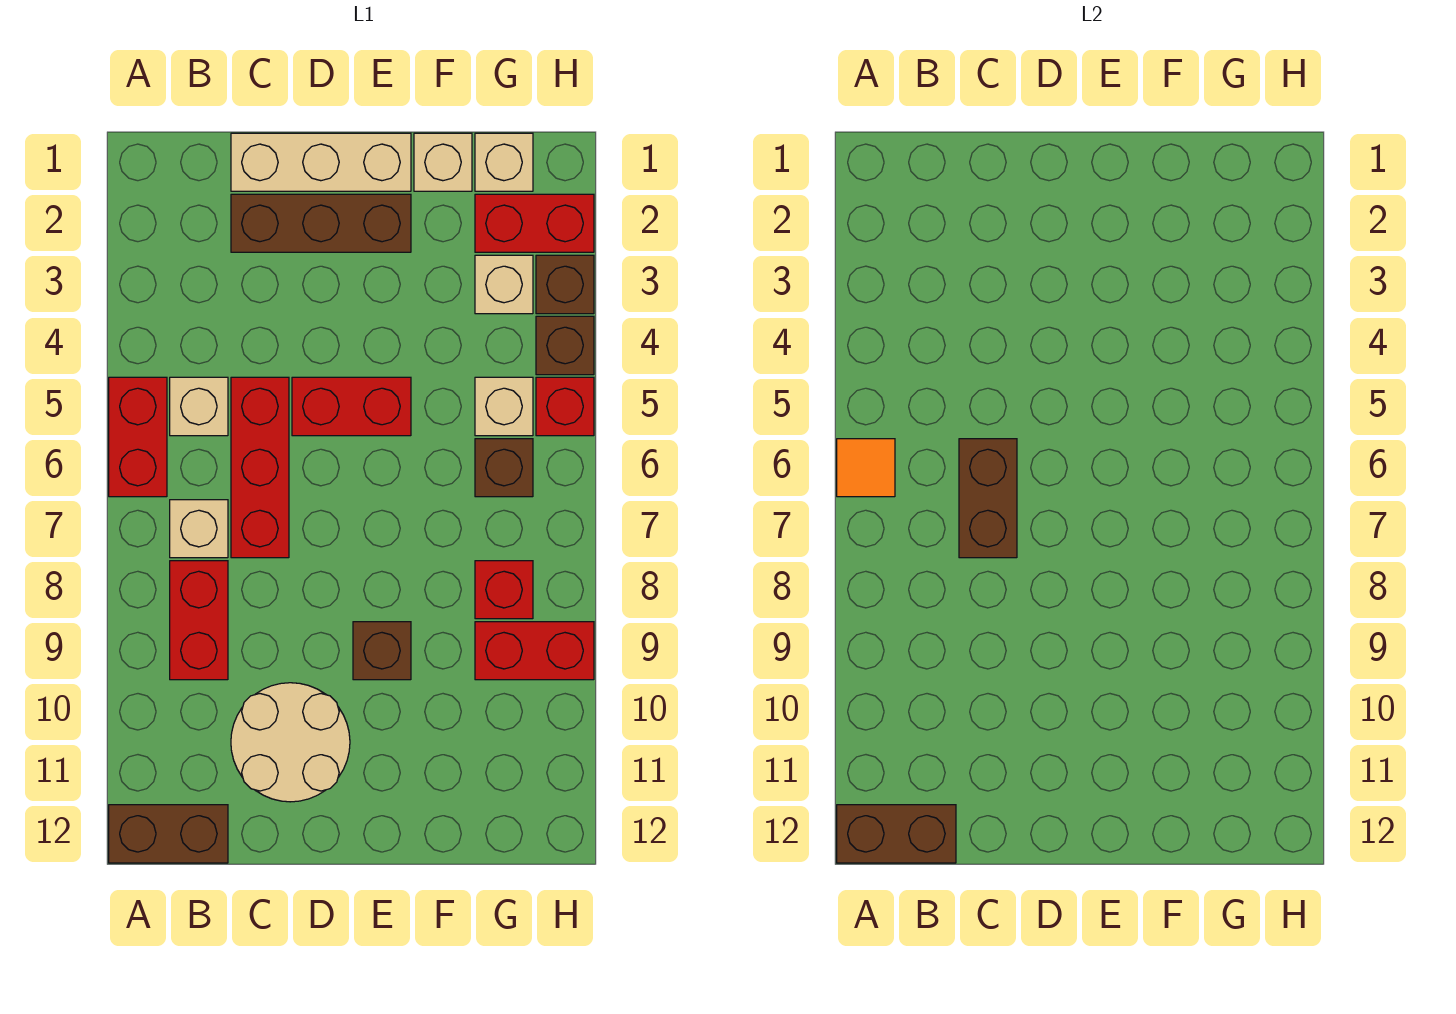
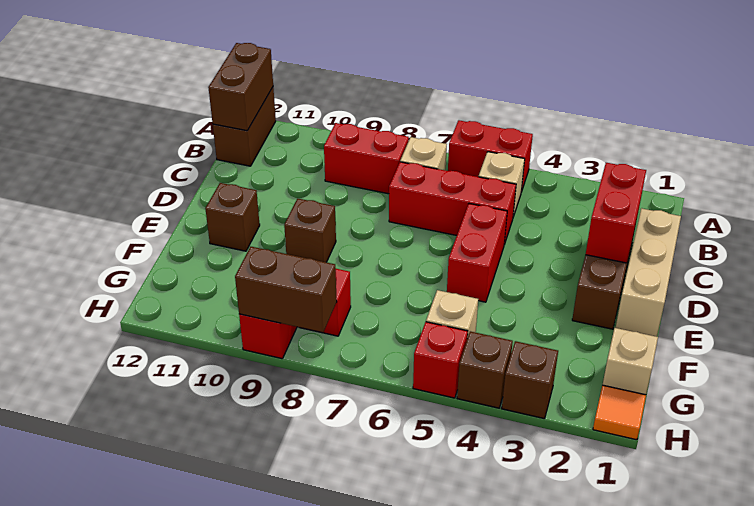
orange 1x1 tile [837,439,895,497] -> orange 1x1 tile moved to [593,385,646,440]
brown 1x2 brick [959,439,1017,558] -> brown 1x2 brick moved to [235,247,337,333]
tan 2x2 round brick [231,683,350,802] -> none
tan 1x1 brick [414,133,472,191] -> none
red 1x2 brick [475,194,594,252] -> red 1x2 brick moved to [586,163,646,263]
tan 1x1 brick [475,255,533,314] -> none
brown 1x1 brick [475,439,533,497] -> brown 1x1 brick moved to [205,183,260,251]

